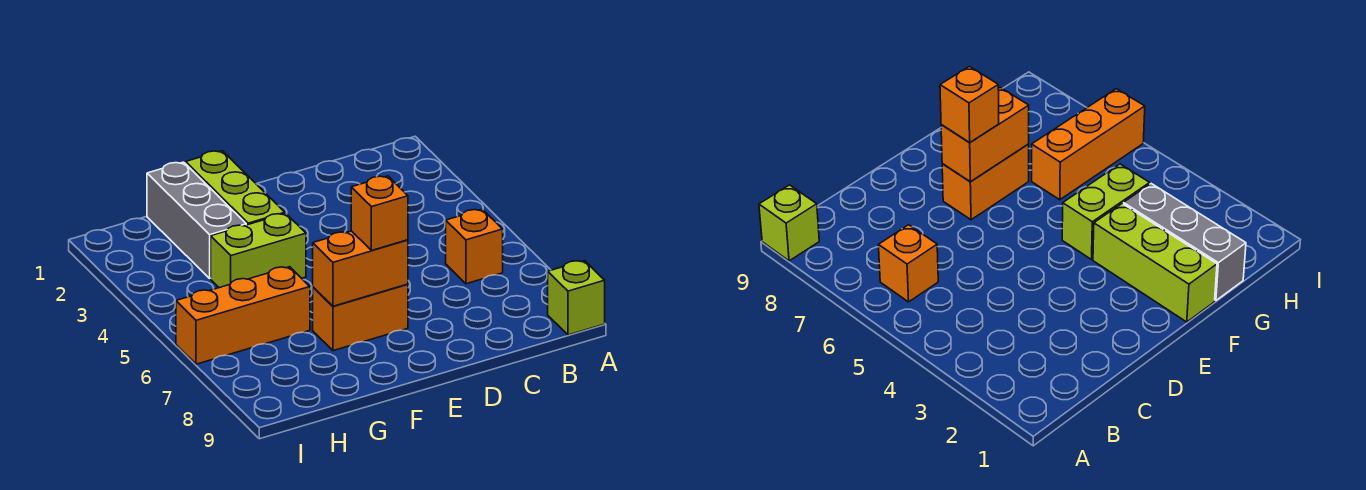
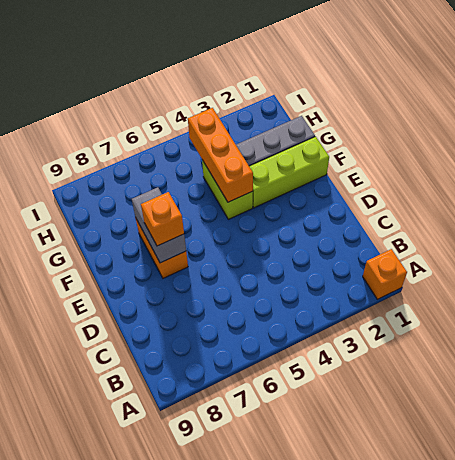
lime 1x1 brick [548,260,605,335] -> none
orange 1x1 brick [446,209,503,284] -> orange 1x1 brick moved to [363,249,407,299]
orange 1x2 brick [313,231,408,306] -> grey 1x2 brick [132,187,186,263]
orange 1x3 brick [176,267,310,364] -> orange 1x3 brick moved to [188,108,253,202]

